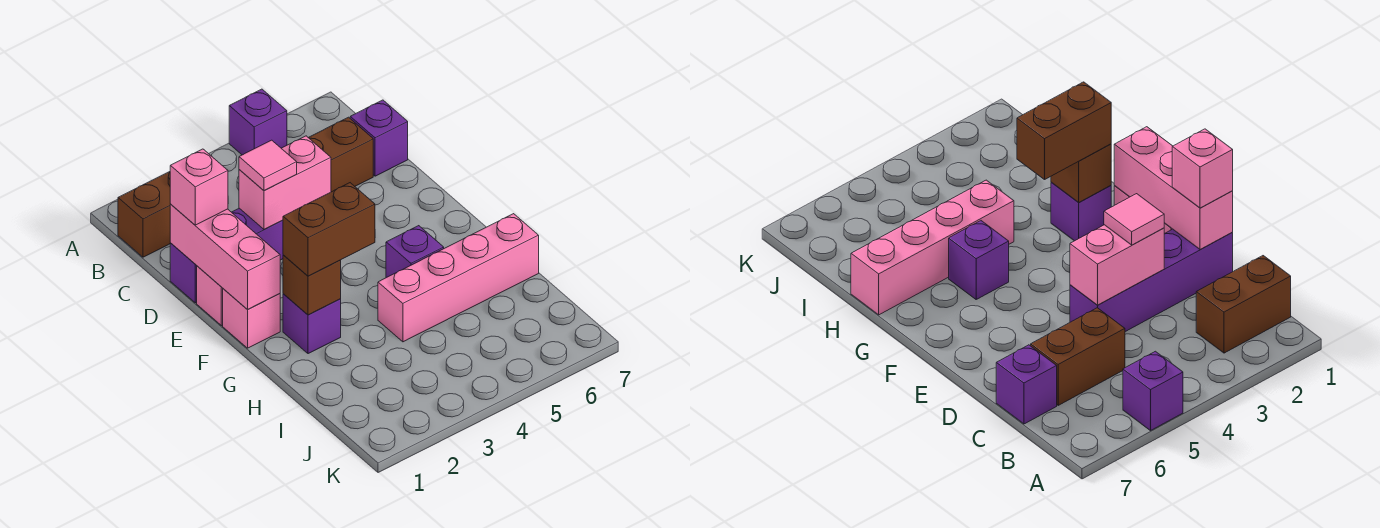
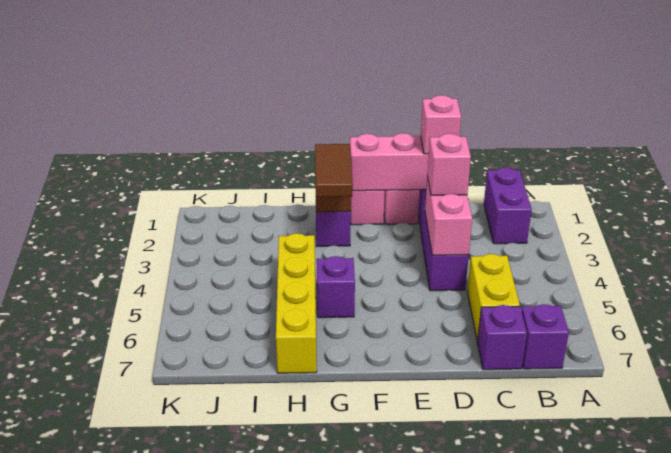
purple 1x1 brick [229,89,287,155] -> purple 1x1 brick moved to [522,304,569,369]
brown 1x2 brick [118,172,170,257] -> purple 1x2 brick [484,167,532,244]
brown 1x2 brick [308,117,373,192] -> yellow 1x2 brick [467,254,520,341]
pink 1x1 tile [239,140,297,190] -> pink 1x1 brick [427,134,471,195]
brown 1x2 brick [283,183,375,276] -> brown 1x2 tile [315,144,353,197]
pink 1x4 brick [378,214,539,342] -> yellow 1x4 brick [276,233,317,373]

